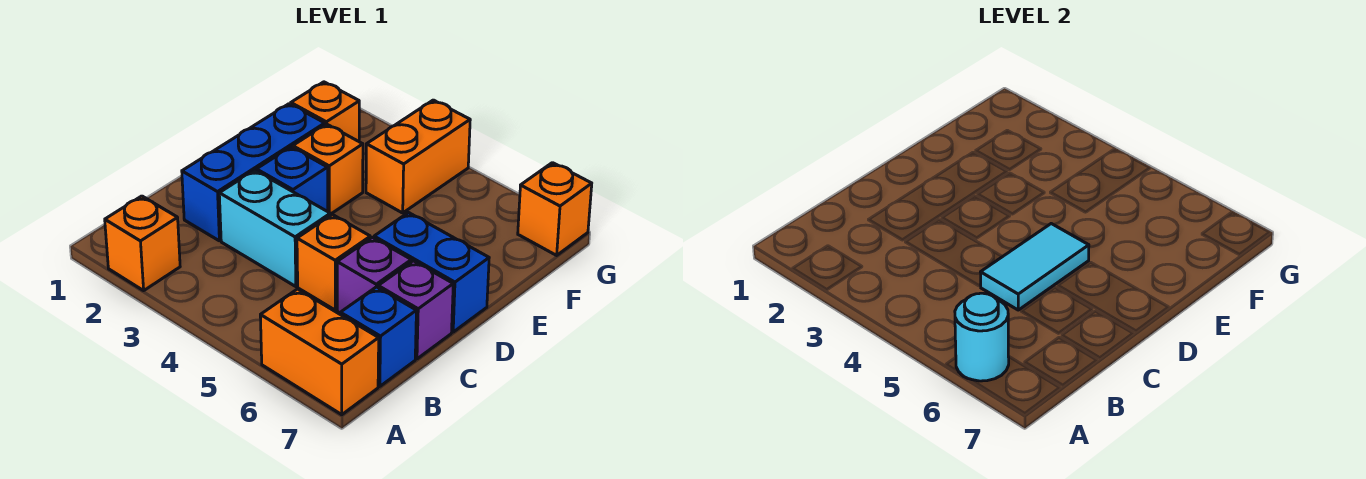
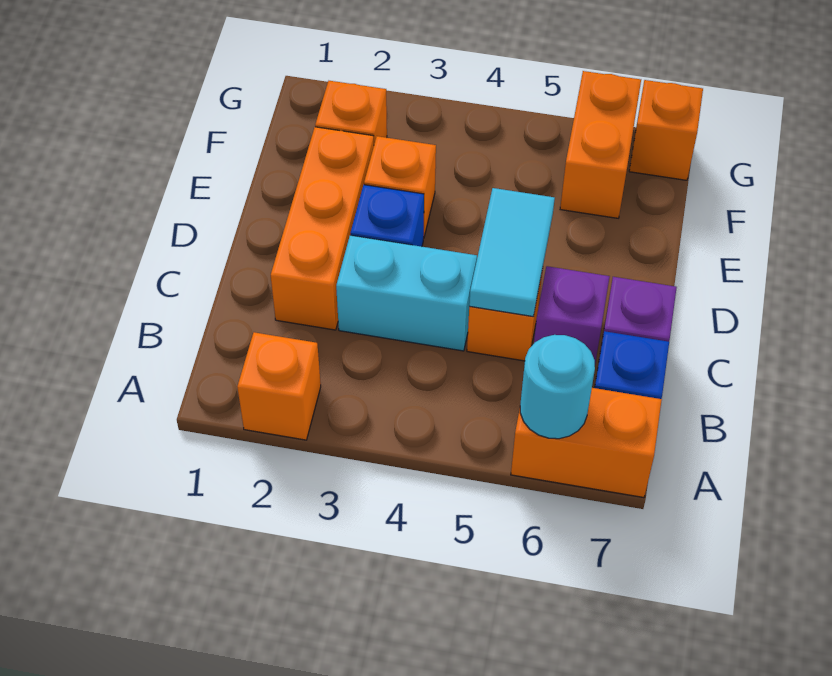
blue 1x3 brick [182,104,325,241] -> orange 1x3 brick [271,127,374,330]
blue 1x2 brick [374,213,489,332] -> none
orange 1x2 brick [366,100,470,213] -> orange 1x2 brick moved to [560,71,641,218]

